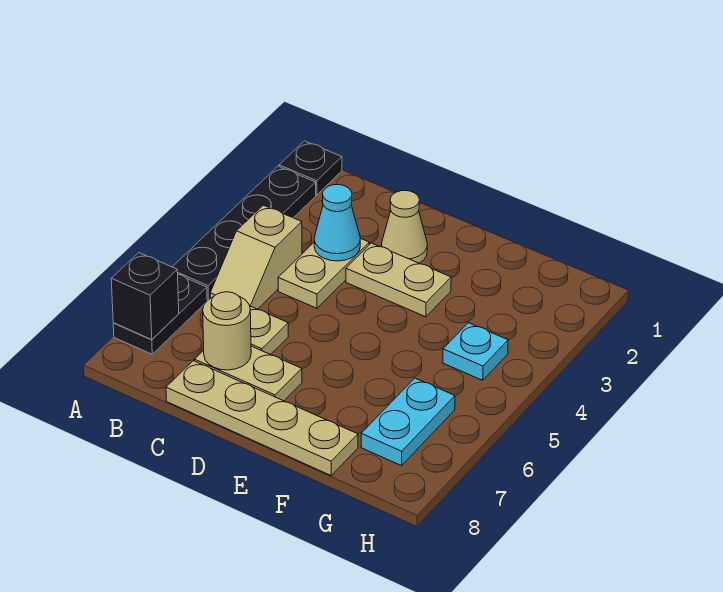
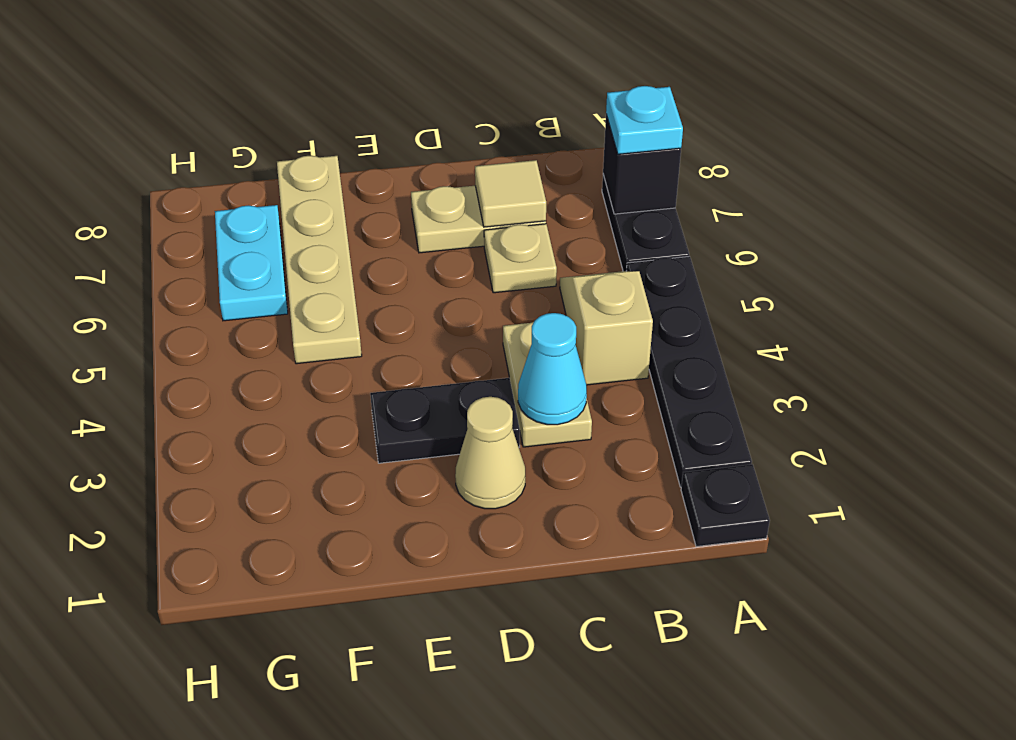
tan 1x1 round brick [203,292,251,370] -> tan 1x1 tile [475,160,546,227]
tan 1x4 plate [166,361,358,475] -> tan 1x4 plate turned to [277,156,362,364]
tan 1x2 plate [346,243,451,317] -> black 1x2 plate [370,378,520,463]
cyan 1x1 plate [443,323,508,380] -> cyan 1x1 plate moved to [606,86,683,154]

